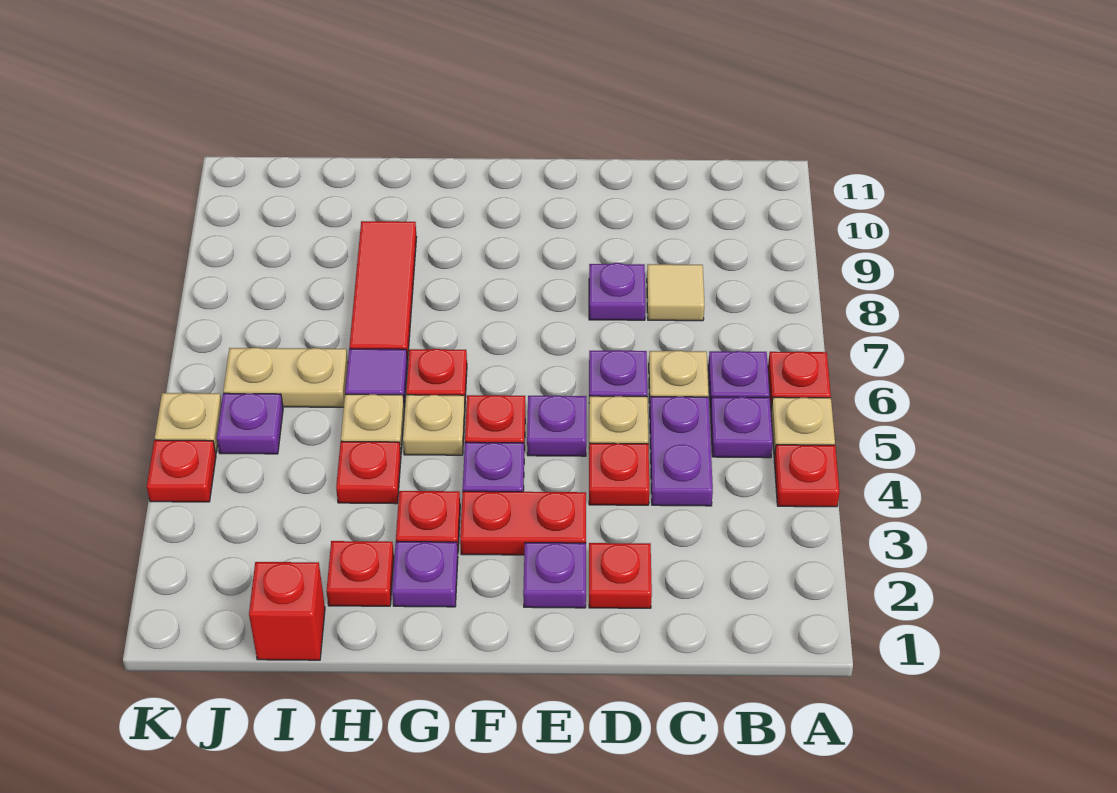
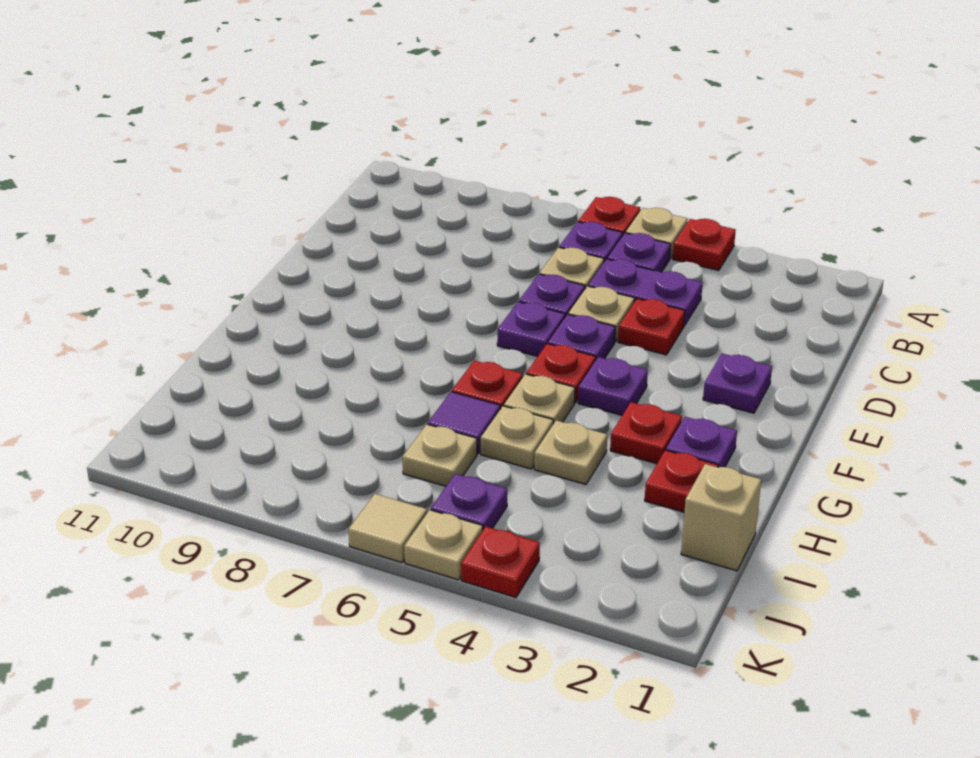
tan 1x1 tile [647,264,705,321] -> tan 1x1 tile moved to [349,494,427,563]
red 1x1 plate [589,543,652,608] -> none
purple 1x1 plate [589,263,646,320] -> purple 1x1 plate moved to [497,302,565,357]
red 1x2 plate [460,491,586,555] -> none
red 1x1 plate [336,441,401,504] -> tan 1x1 plate [534,420,607,484]
red 1x3 tile [349,221,417,362] -> none
red 1x1 brick [249,562,325,660] -> tan 1x1 brick [681,464,761,571]
tan 1x2 plate [223,348,348,407] -> tan 1x1 plate [403,424,477,486]

